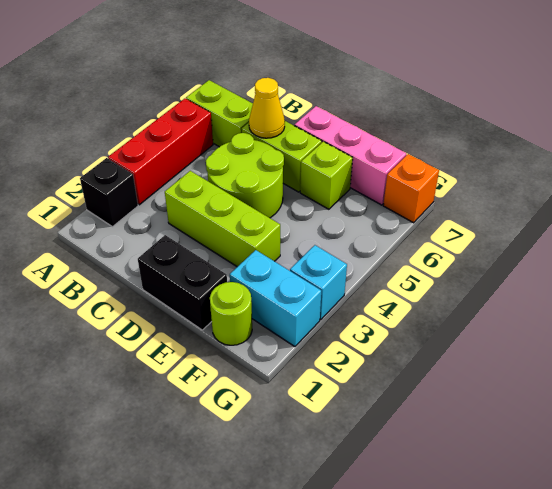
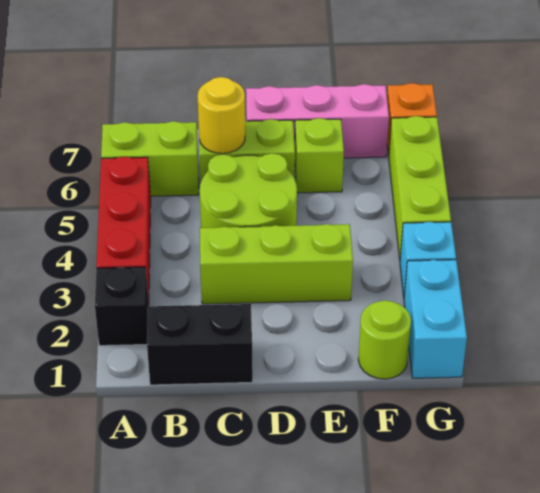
yellow 1x1 cone [249,78,285,138] -> yellow 1x1 round brick [198,77,245,154]
black 1x2 brick [138,235,227,330] -> black 1x2 brick moved to [147,304,253,385]
cyan 1x2 brick [230,250,321,347] -> cyan 1x2 brick turned to [404,260,467,378]
none -> lime 1x3 brick [389,116,451,259]

